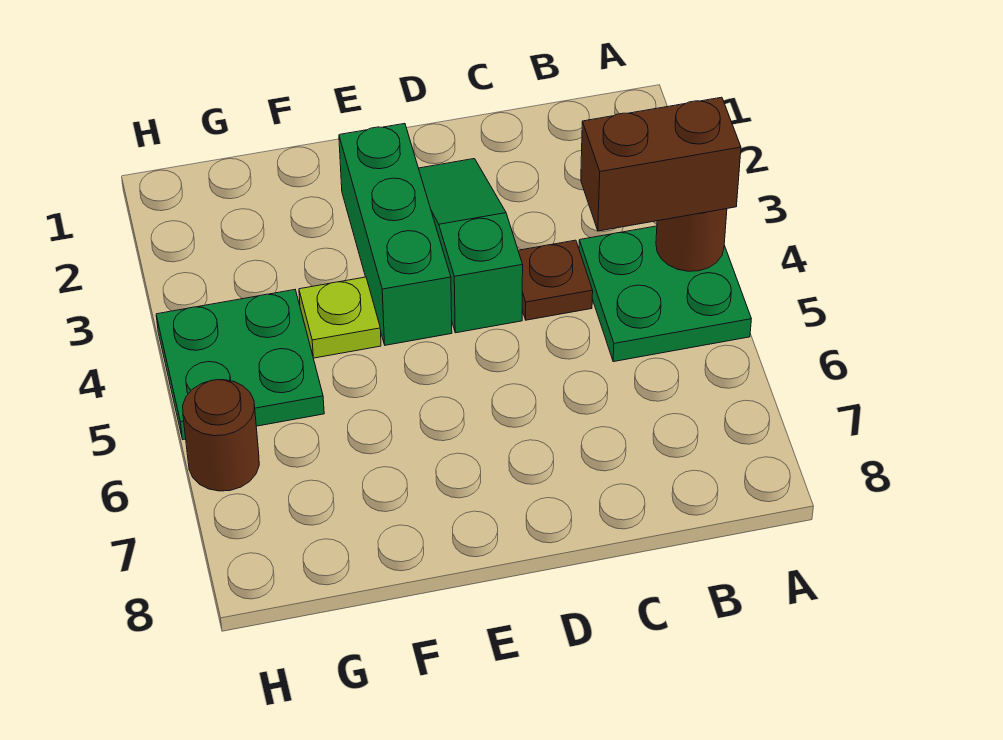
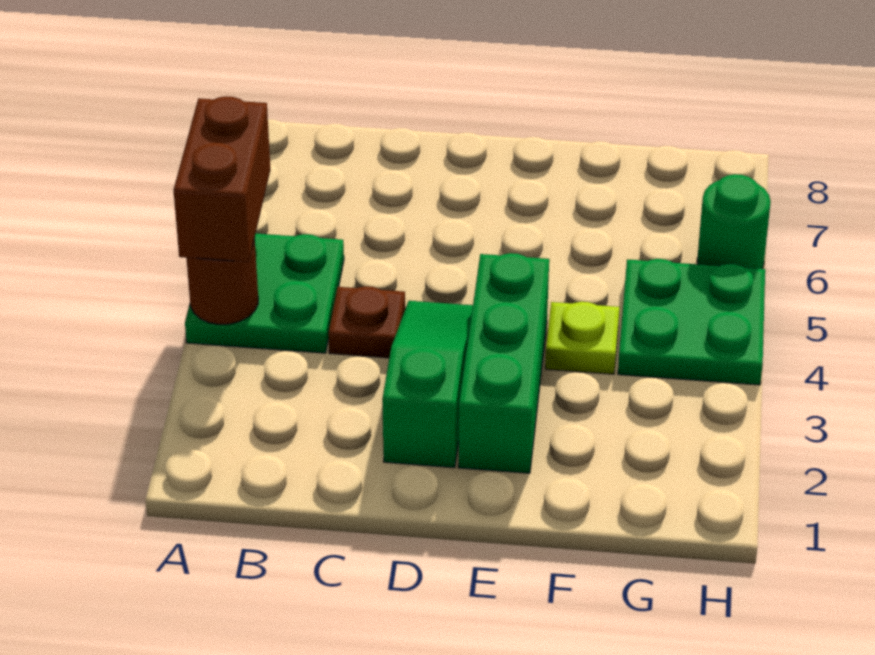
brown 1x2 brick [581,97,741,231] -> brown 1x2 brick turned to [173,96,270,262]
green 1x3 slope [419,159,523,333] -> green 1x3 slope turned to [382,301,473,468]
brown 1x1 round brick [183,380,259,491] -> green 1x1 round brick [697,174,771,269]

